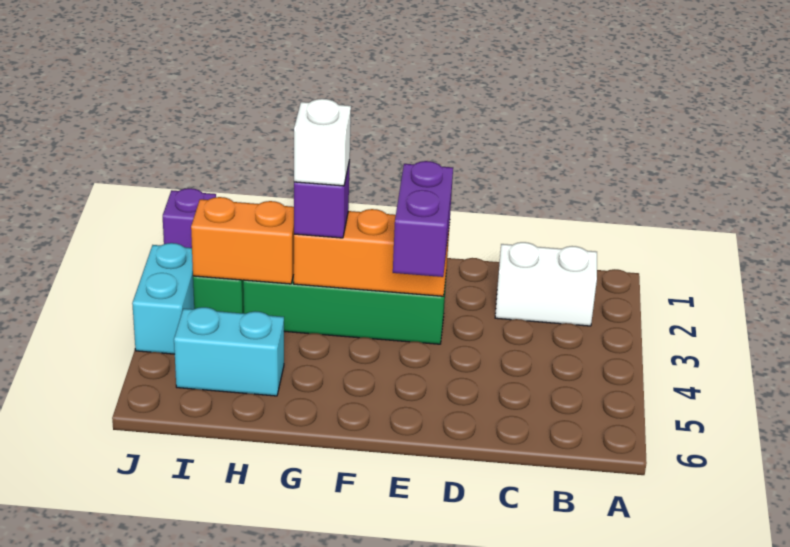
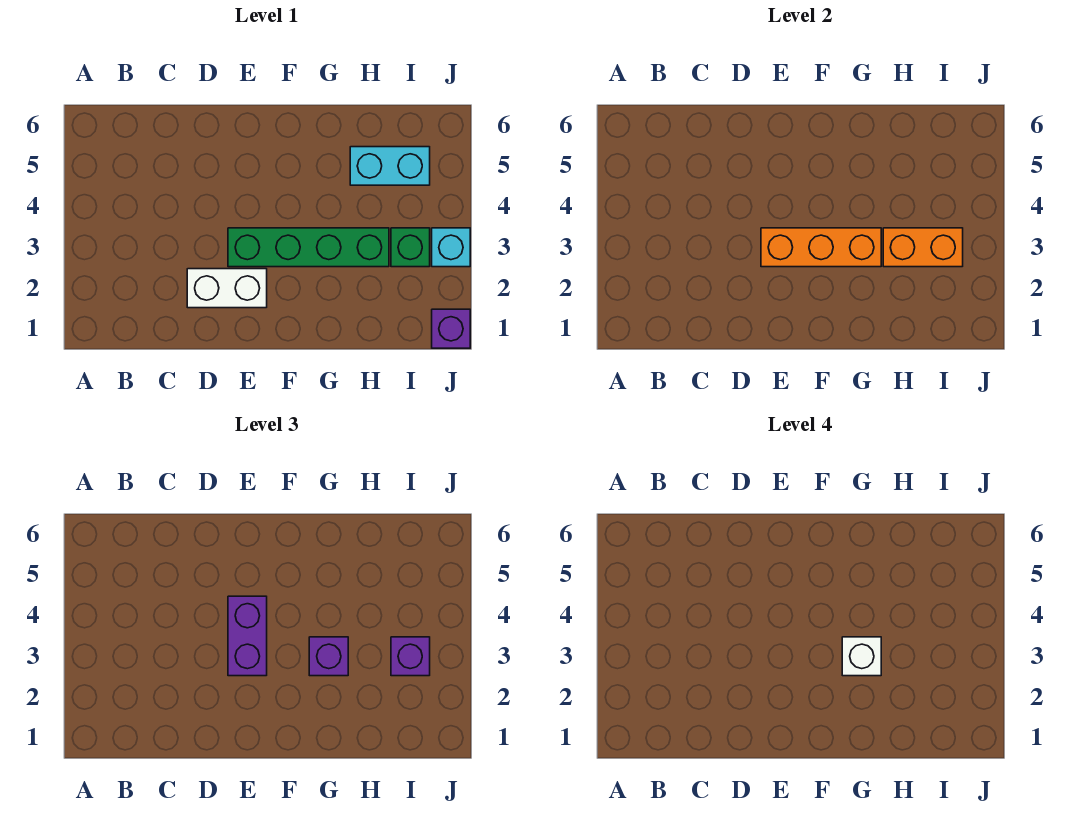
white 1x2 brick [495,242,597,326] -> white 1x2 brick moved to [187,269,267,308]
none -> purple 1x1 brick [391,637,430,676]
cyan 1x2 brick [132,243,194,354] -> cyan 1x1 brick [432,228,470,267]

